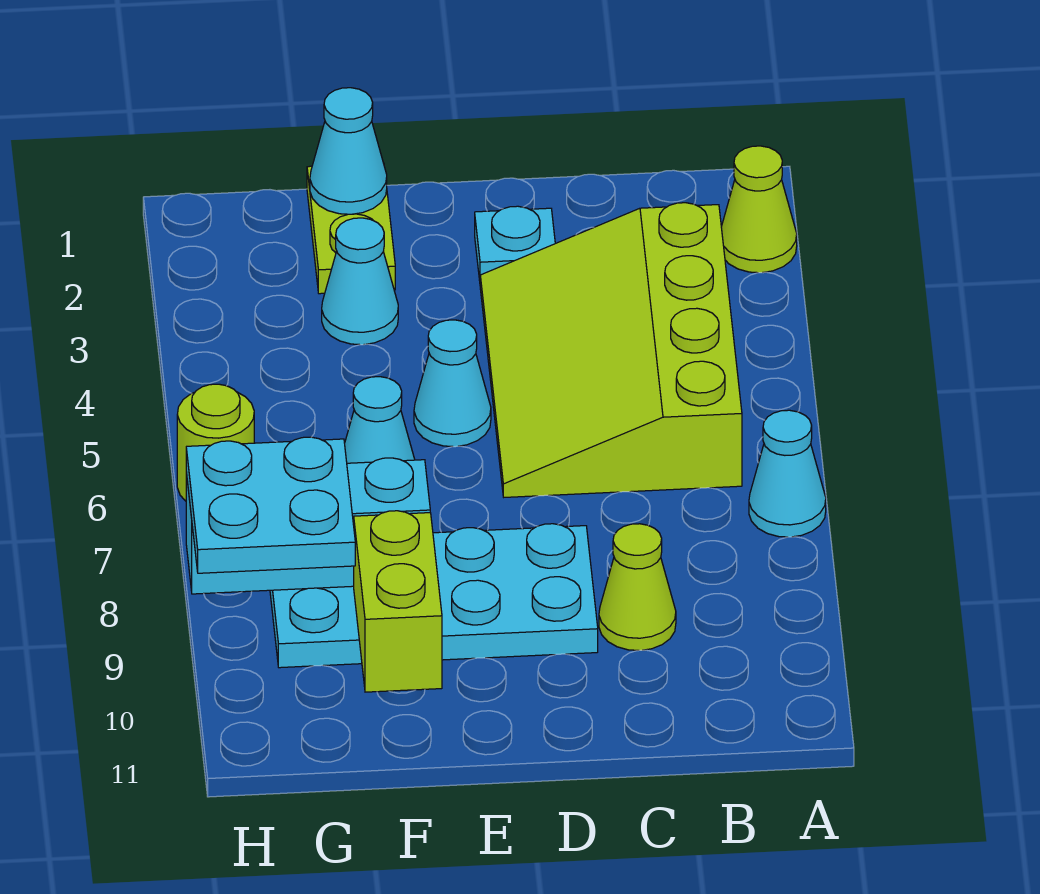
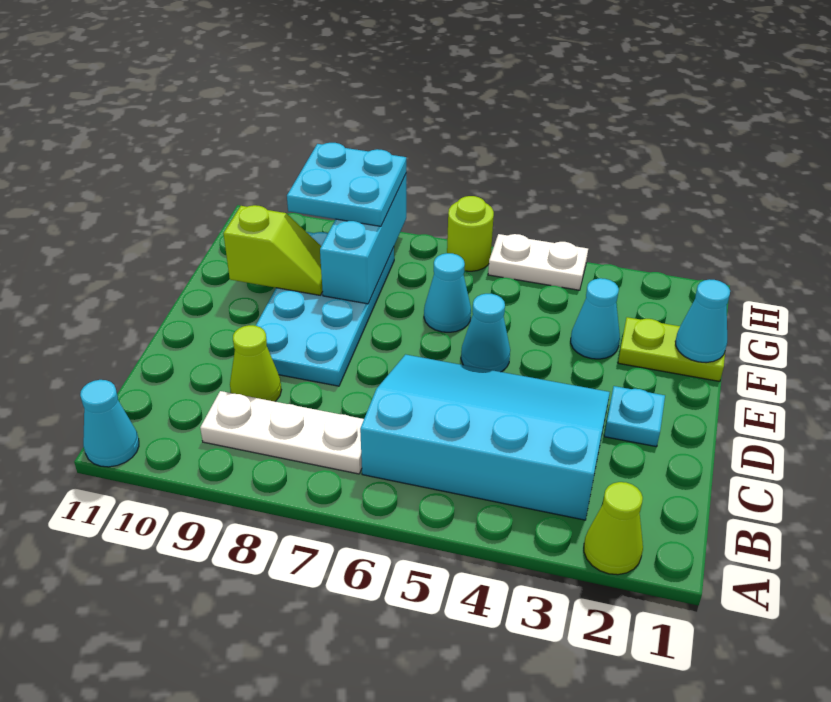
cyan 1x1 cone [749,410,826,537] -> cyan 1x1 cone moved to [80,380,139,467]
lime 3x4 slope [480,203,742,497] -> cyan 3x4 slope [360,355,610,520]
none -> white 1x3 plate [200,391,364,474]
lime 1x2 brick [354,511,442,692] -> lime 1x2 slope [223,205,323,295]
none -> white 1x2 plate [488,234,588,290]

